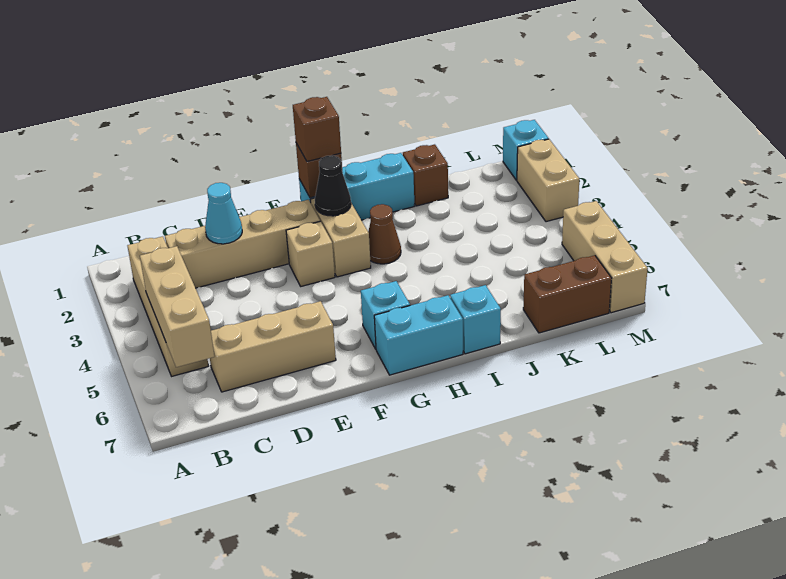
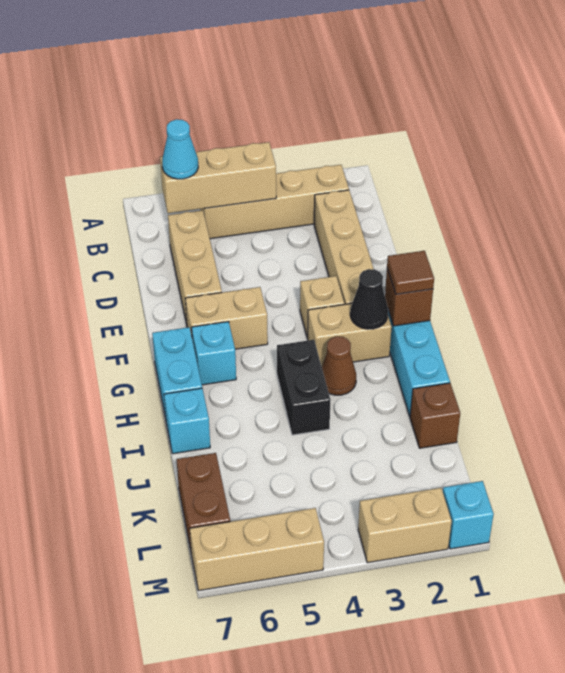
cyan 1x1 cone [205,183,242,244] -> cyan 1x1 cone moved to [162,119,198,179]
none -> tan 1x2 brick [185,287,268,349]
brown 1x1 brick [293,97,341,161] -> brown 1x1 tile [387,251,434,294]
none -> black 1x2 brick [277,340,330,435]

